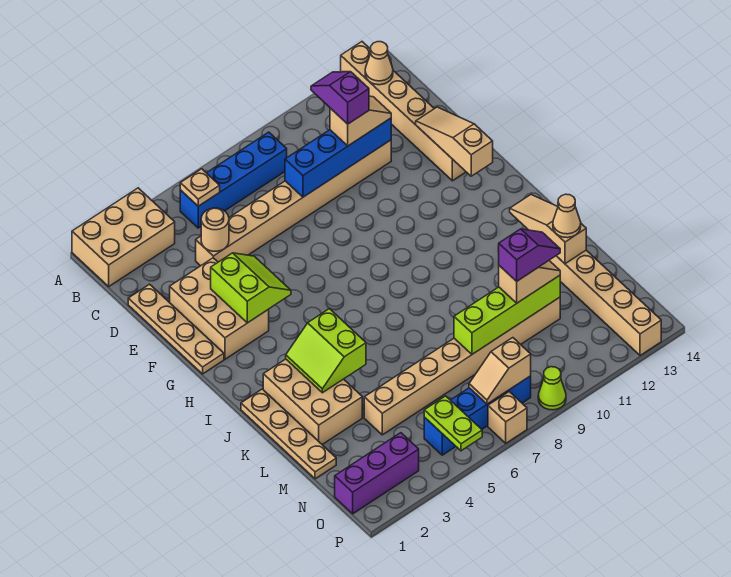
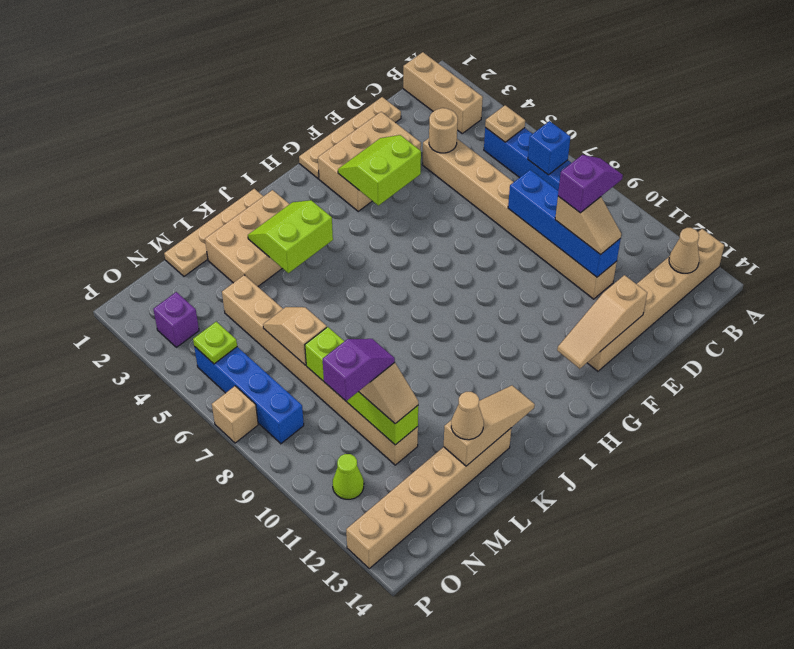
tan 2x3 brick [72,188,175,286] -> tan 1x3 brick [403,52,483,133]
none -> blue 1x1 brick [528,121,571,175]
tan 1x3 slope [416,107,493,176] -> tan 1x3 slope turned to [557,275,647,369]
lime 2x2 slope [211,253,291,323] -> lime 2x2 slope turned to [338,135,421,206]
purple 1x2 slope [498,229,560,281] -> purple 1x2 slope turned to [323,339,395,401]
purple 1x3 brick [335,433,419,514] -> purple 1x1 brick [153,292,199,347]
lime 1x2 plate [424,396,482,451] -> lime 1x1 plate [193,322,237,364]
tan 1x2 slope [469,338,531,404] -> tan 1x2 slope moved to [263,307,327,365]
lime 1x1 cone [538,367,566,410] -> lime 1x1 cone moved to [333,454,364,499]

